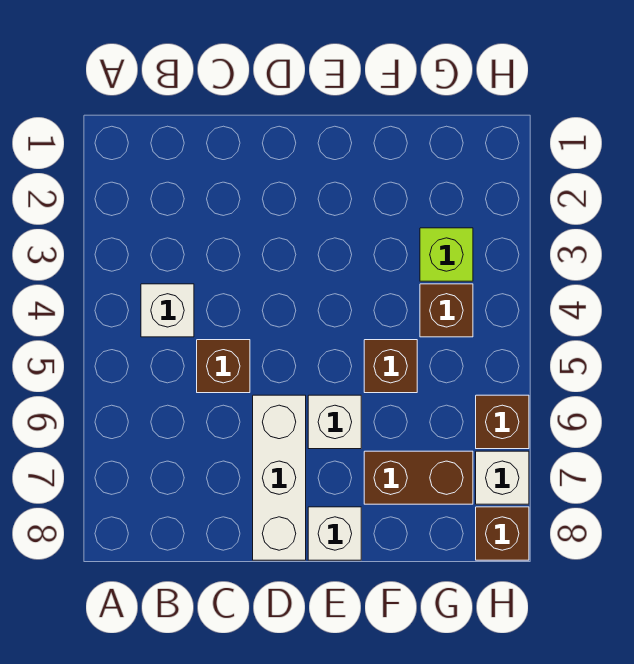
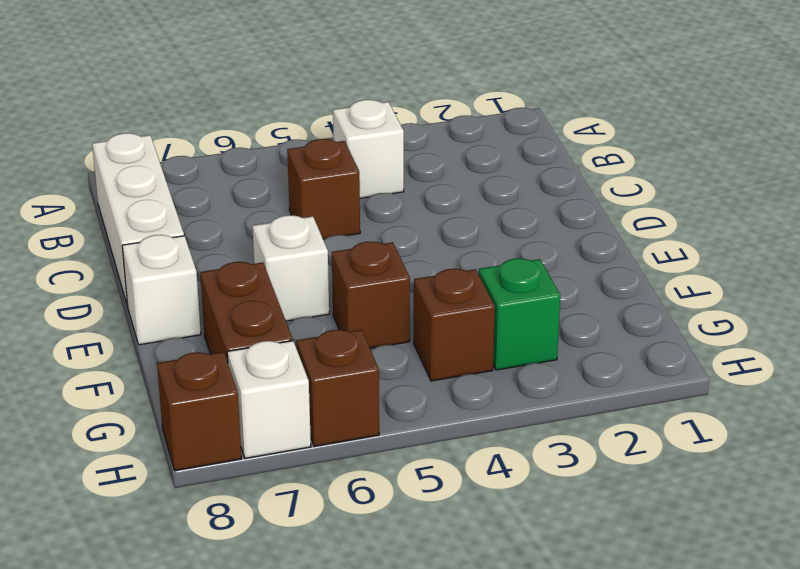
white 1x3 brick [253,395,306,560] -> white 1x3 brick turned to [92,133,184,307]
lime 1x1 brick [420,228,473,281] -> green 1x1 brick [479,258,560,370]

